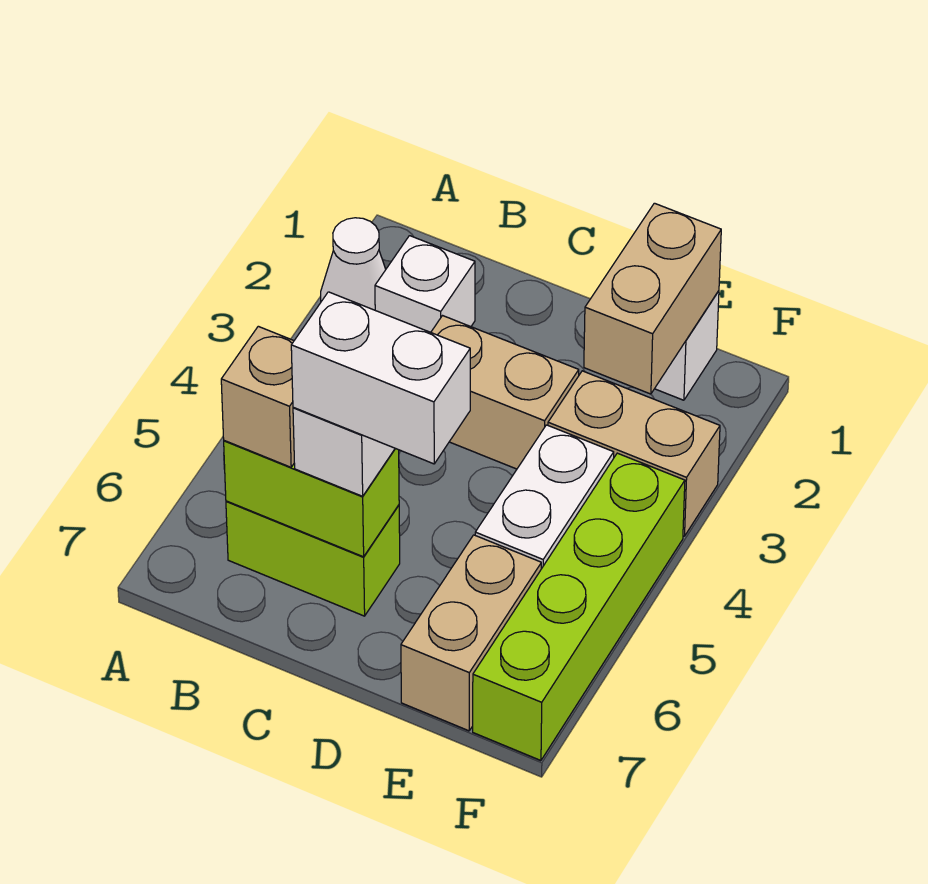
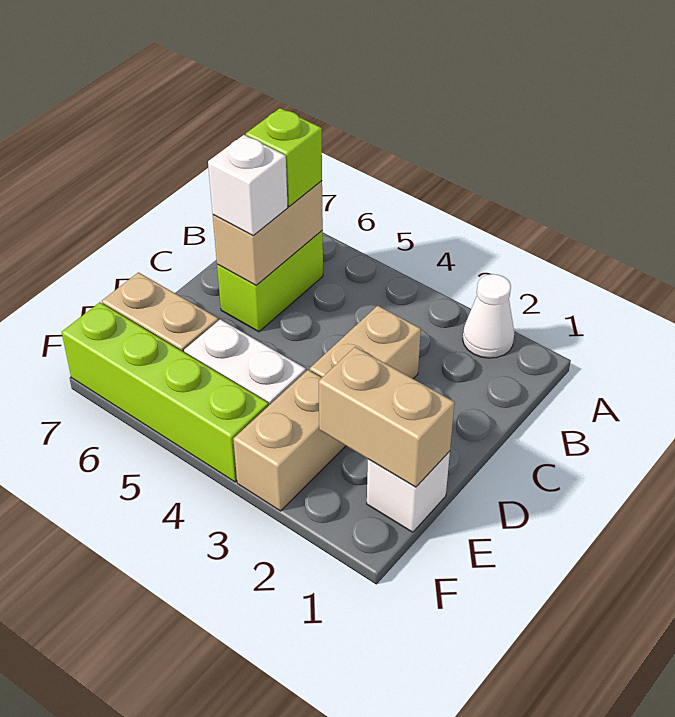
white 1x1 brick [375,236,475,332] -> none
lime 1x2 brick [224,441,399,557] -> tan 1x2 brick [213,181,323,285]
tan 1x1 brick [221,326,294,467] -> lime 1x1 brick [246,108,322,206]
white 1x2 brick [291,292,470,464] -> none

